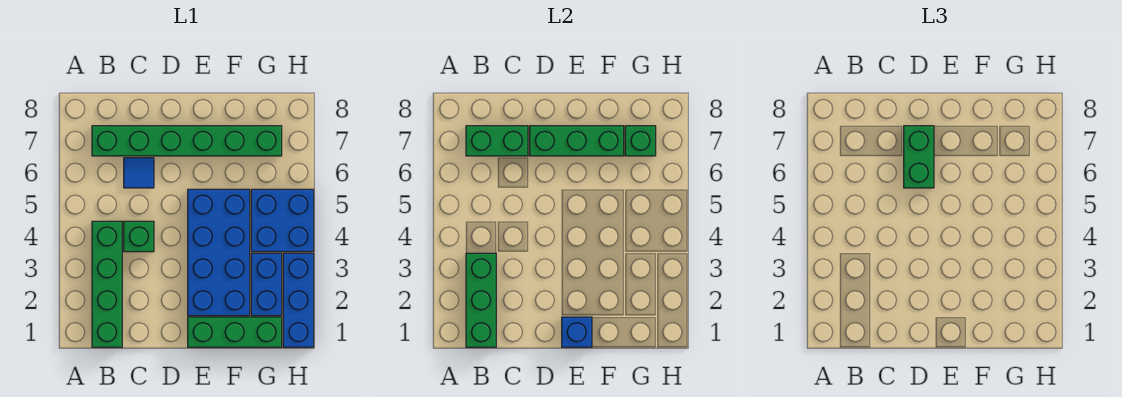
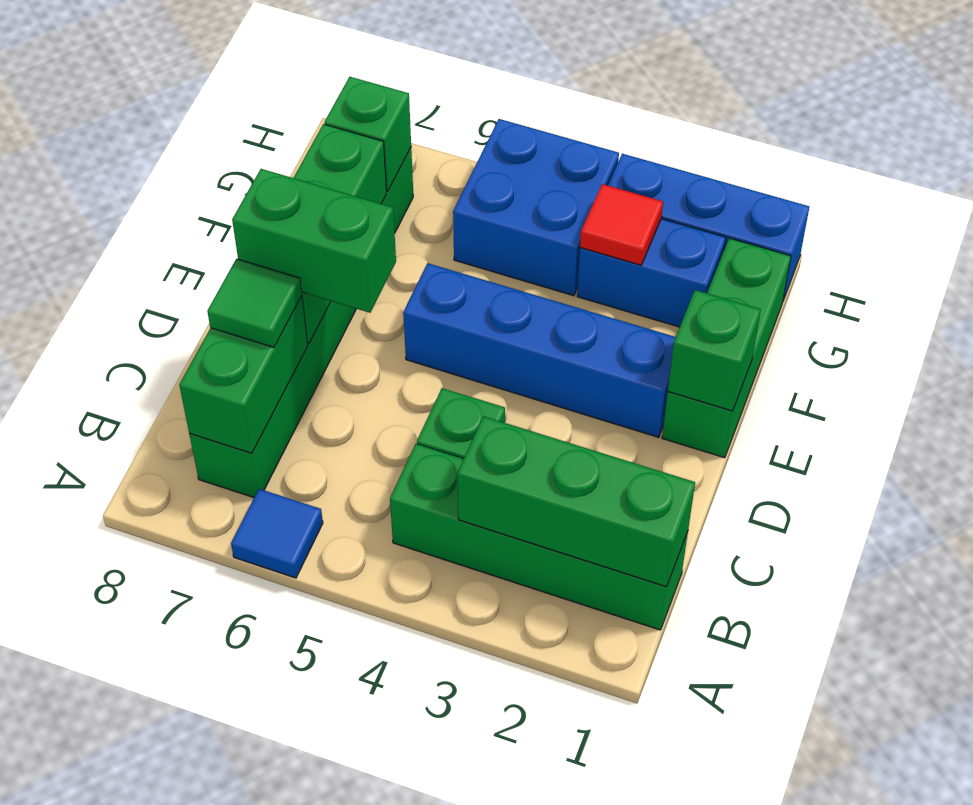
blue 1x1 tile [124,158,154,188] -> blue 1x1 tile moved to [231,489,323,578]
none -> green 1x1 tile [207,259,302,347]
blue 1x1 brick [562,317,592,347] -> green 1x1 brick [668,290,761,411]
blue 2x4 brick [188,189,250,316] -> blue 1x4 brick [403,263,675,437]
none -> red 1x1 tile [580,184,663,265]

